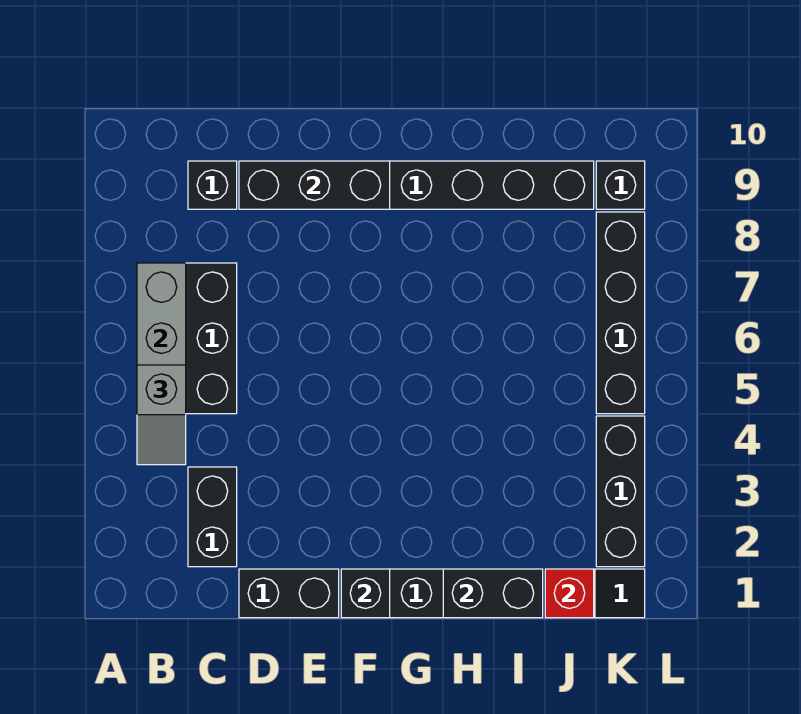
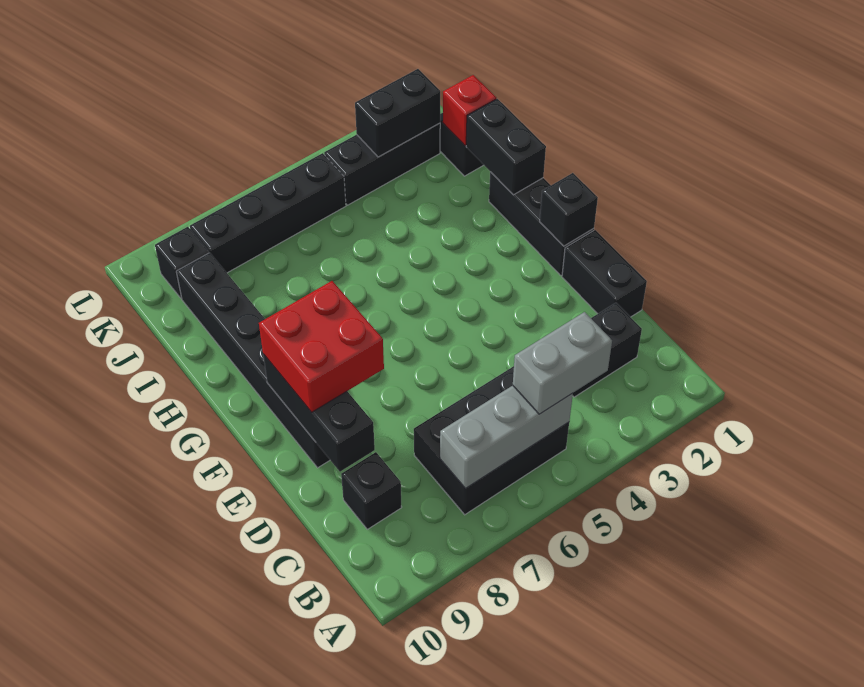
grey 1x2 slope [137,365,186,465] -> grey 1x2 brick [513,312,612,414]
none -> red 2x2 brick [259,281,384,412]
none -> black 1x2 brick [355,69,440,157]

